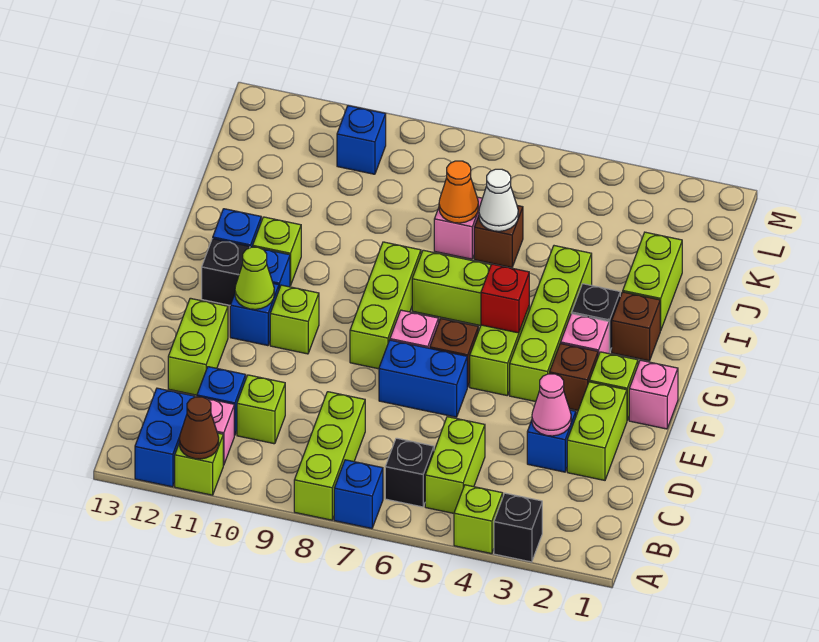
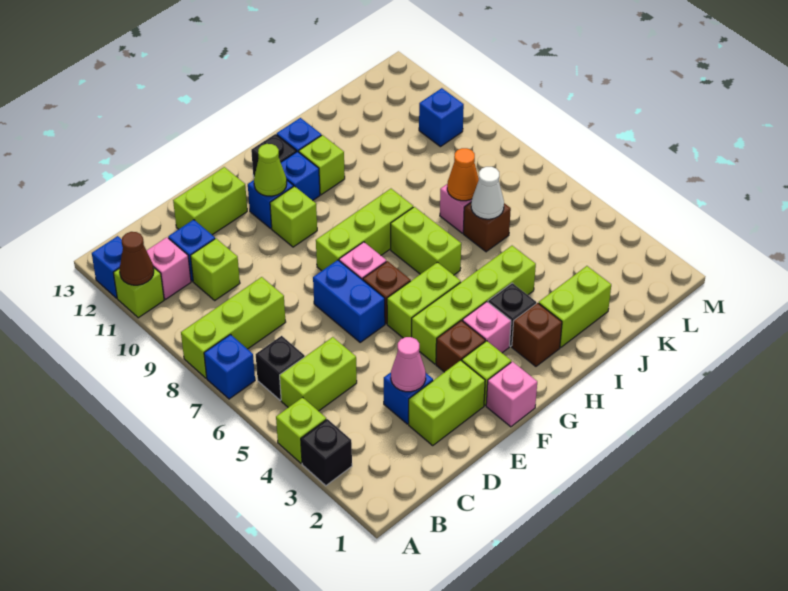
blue 1x2 brick [135,388,195,487] -> blue 1x1 brick [92,236,123,298]
red 1x1 brick [481,264,529,333] -> none

